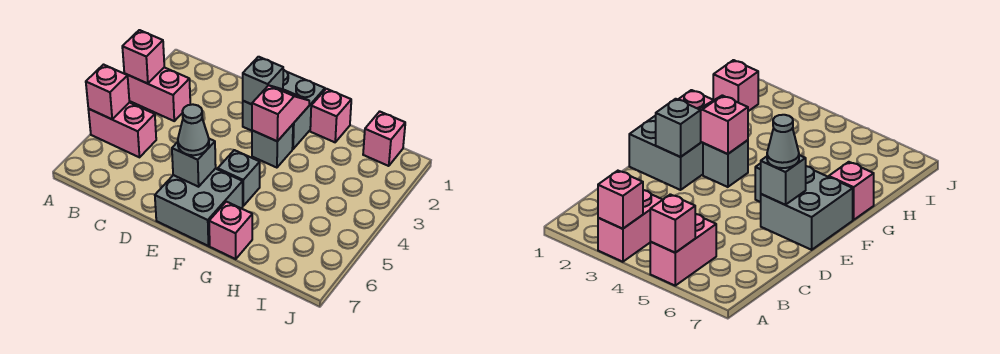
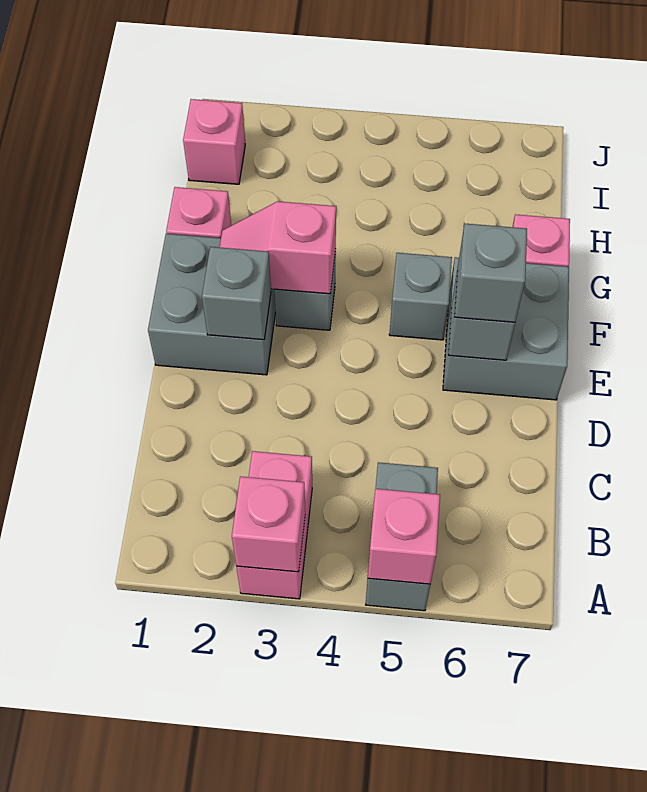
pink 1x2 brick [88,103,156,157] -> grey 1x2 brick [366,462,438,611]
grey 1x1 cone [178,104,209,155] -> grey 1x1 brick [455,224,527,322]

